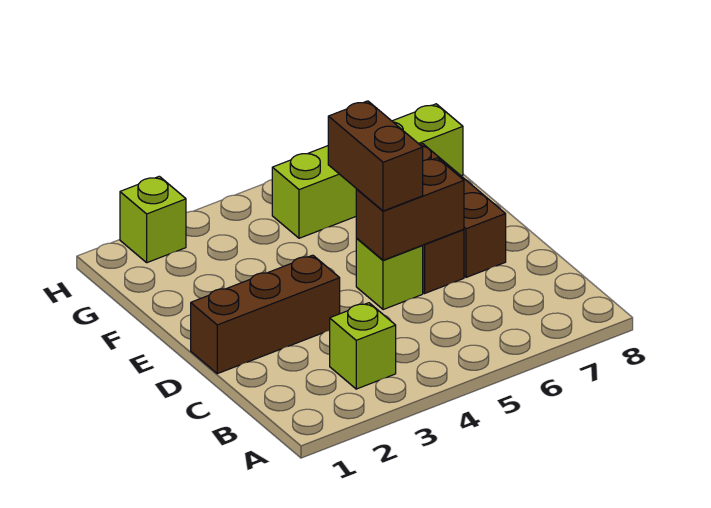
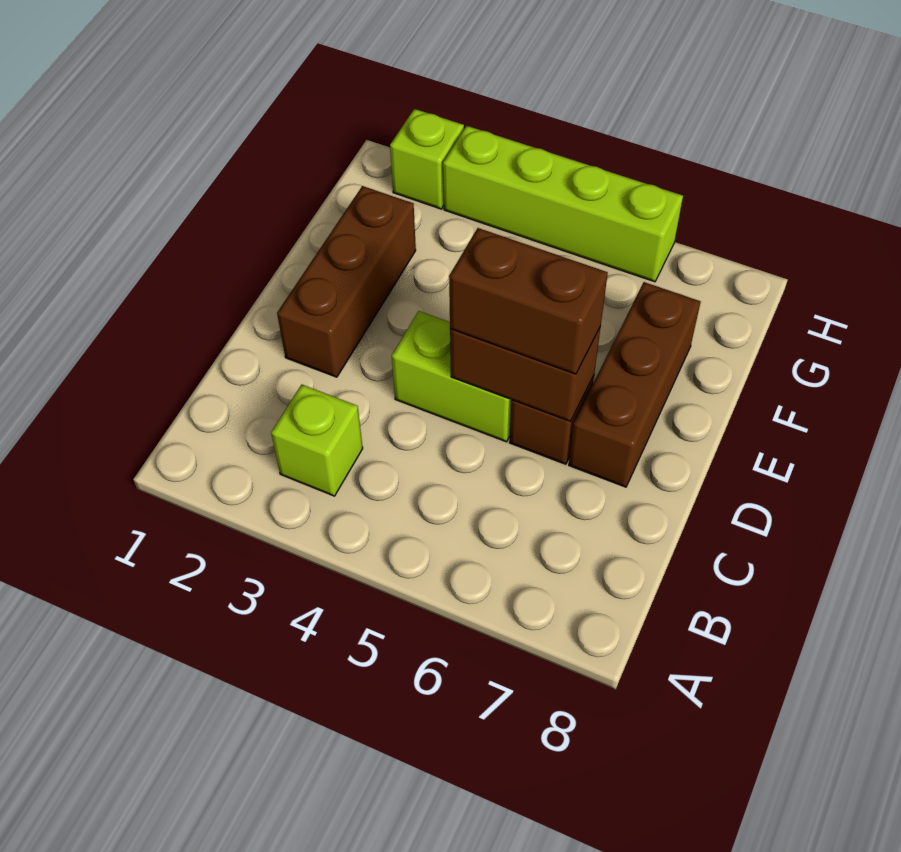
brown 1x3 brick [191,255,340,374] -> brown 1x3 brick turned to [277,186,416,377]
lime 1x1 brick [356,239,423,310] -> lime 1x2 brick [392,311,511,442]
brown 1x2 brick [328,101,423,211] -> brown 1x2 brick turned to [449,228,608,374]
lime 1x4 brick [272,104,463,238] -> lime 1x4 brick moved to [443,126,683,282]

